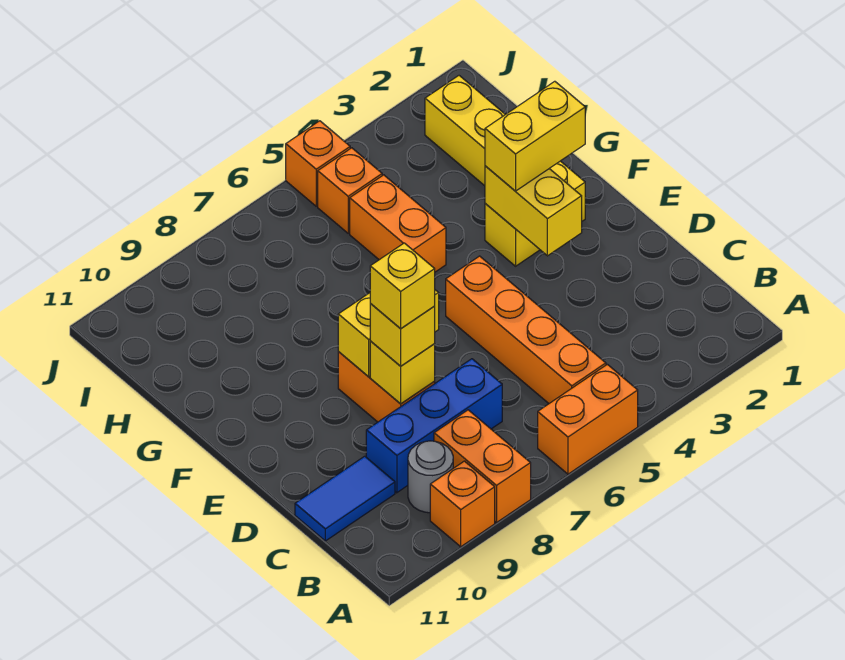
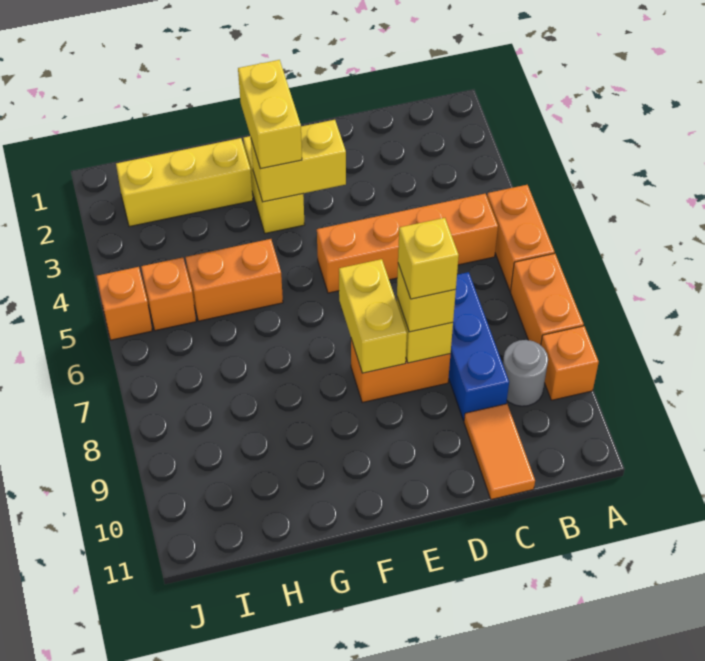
orange 1x2 brick [434,410,531,523] -> orange 1x2 brick turned to [510,253,584,345]
blue 1x2 tile [295,456,395,541] -> orange 1x2 tile [464,404,535,499]

